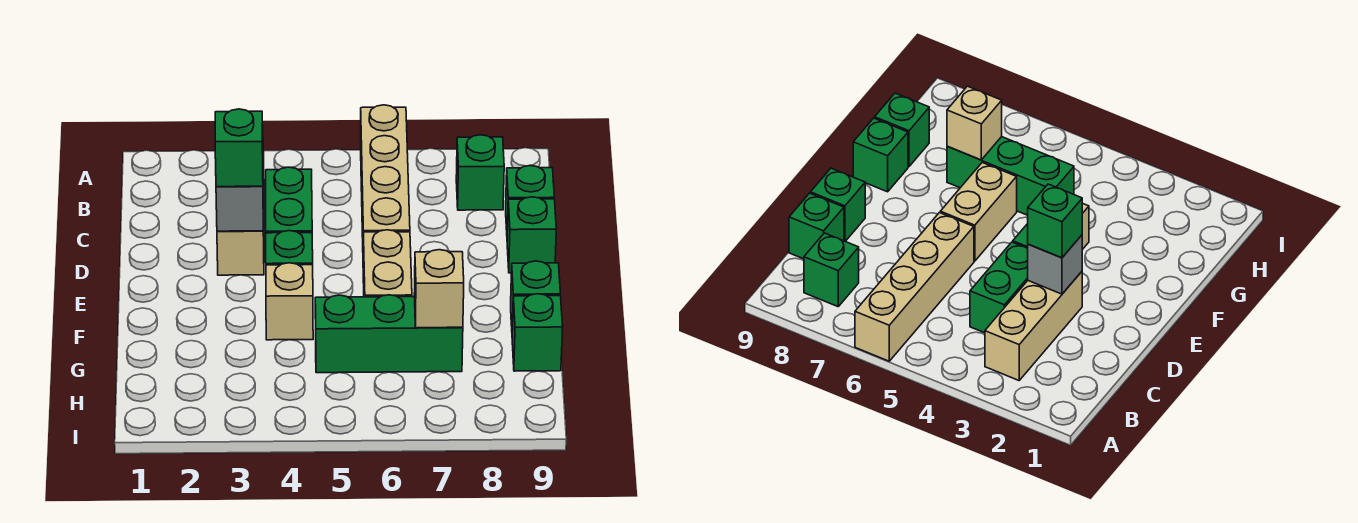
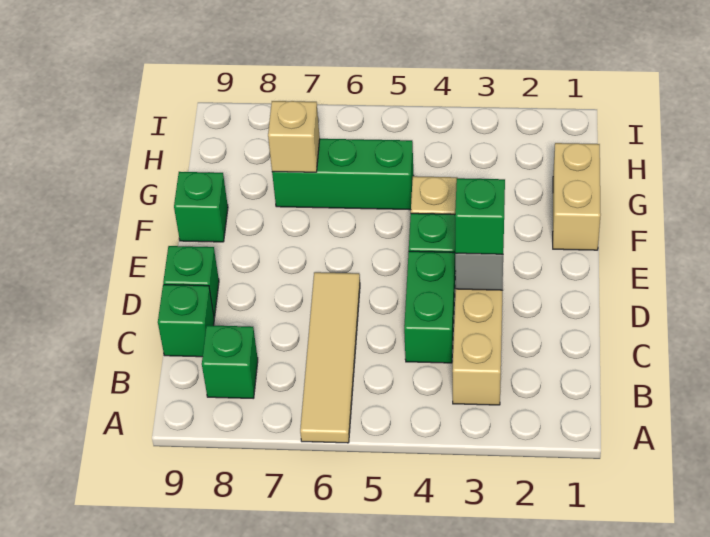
tan 1x4 brick [361,105,410,237] -> tan 1x4 tile [300,272,360,443]
tan 1x2 brick [363,230,412,297] -> tan 1x2 brick moved to [553,143,601,250]
green 1x1 brick [512,294,563,371] -> none

